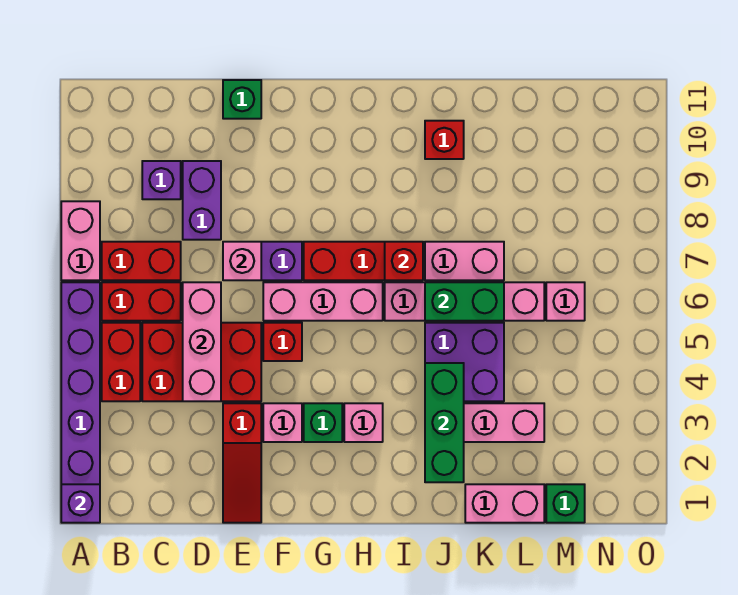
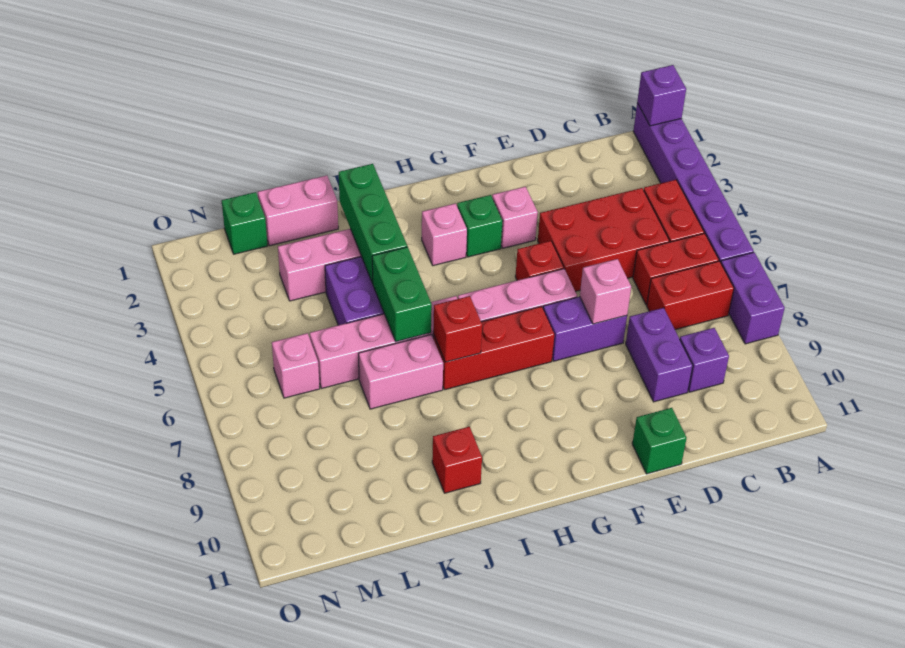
pink 1x2 brick [61,201,100,280] -> purple 1x2 brick [721,252,785,344]
pink 1x3 brick [183,282,221,401] -> none
red 1x3 slope [223,403,261,523] -> none
green 1x2 brick [425,282,504,321] -> green 1x2 brick turned to [372,247,432,342]

